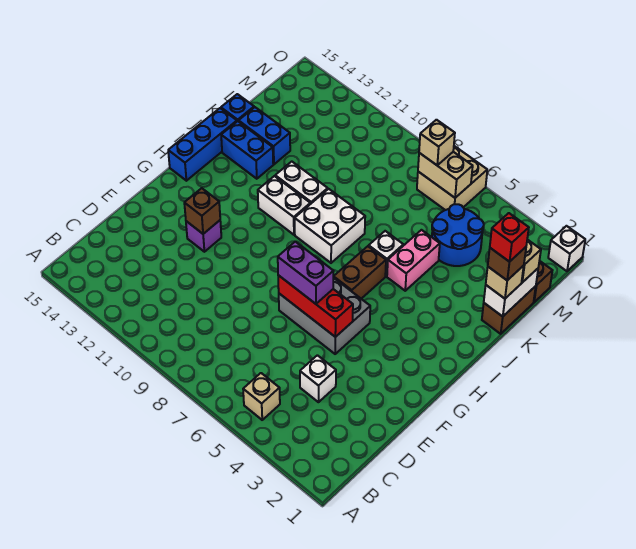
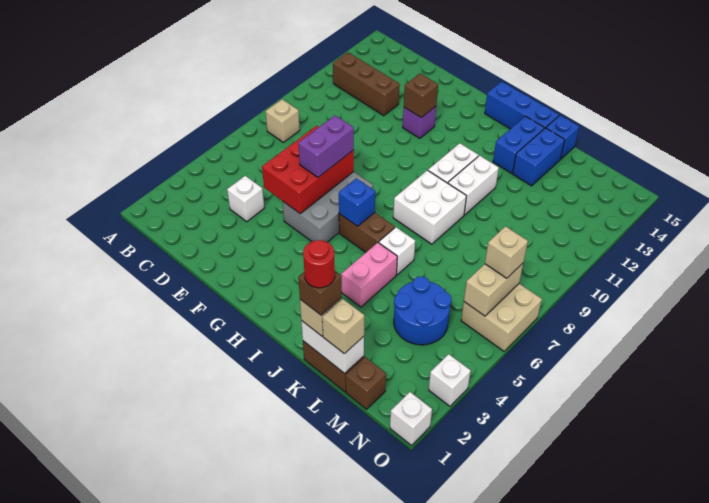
tan 1x1 brick [243,373,280,420] -> tan 1x1 brick moved to [266,99,300,142]
none -> brown 1x3 brick [333,52,400,116]
red 1x3 brick [278,275,353,337] -> red 2x3 brick [262,126,354,214]
none -> blue 1x1 brick [339,178,375,226]
pink 1x2 brick [387,230,440,291] -> pink 1x2 brick turned to [341,243,397,307]
red 1x1 brick [490,213,529,262] -> red 1x1 round brick [303,240,335,288]
none -> white 1x1 brick [429,354,471,406]

